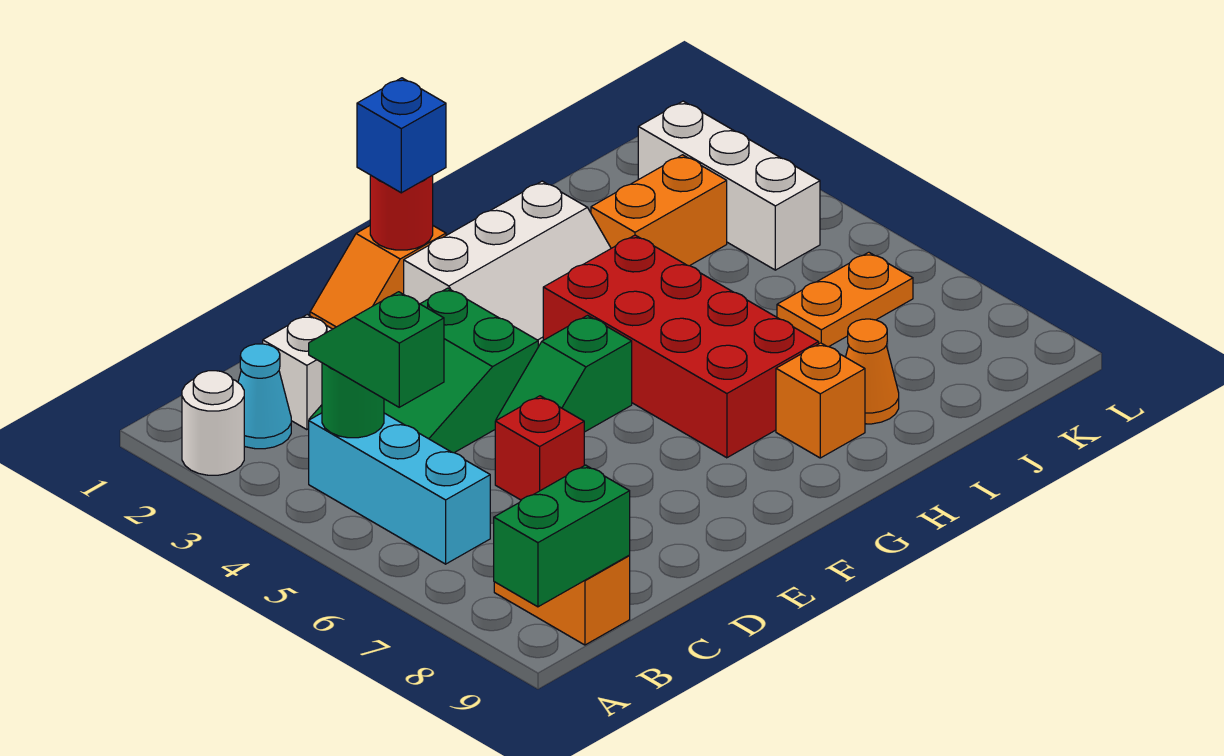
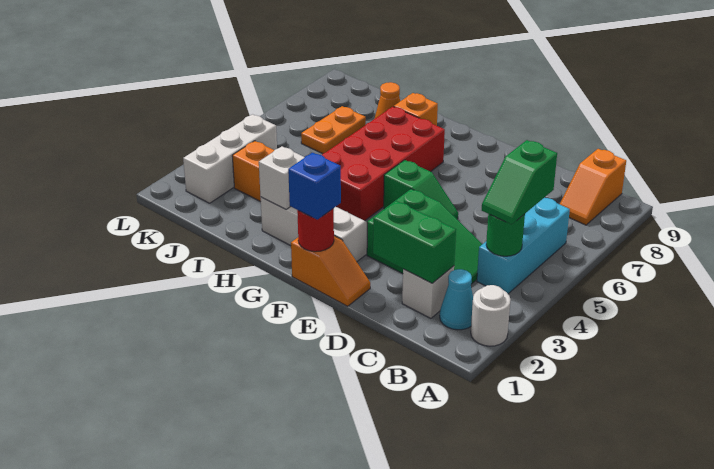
green 1x2 brick [494,465,630,607] -> green 1x2 brick moved to [373,201,456,283]
red 1x1 brick [495,396,584,500] -> none
none -> white 1x1 brick [259,146,304,209]
orange 1x2 plate [777,252,913,347] -> orange 1x2 plate turned to [301,106,366,154]

